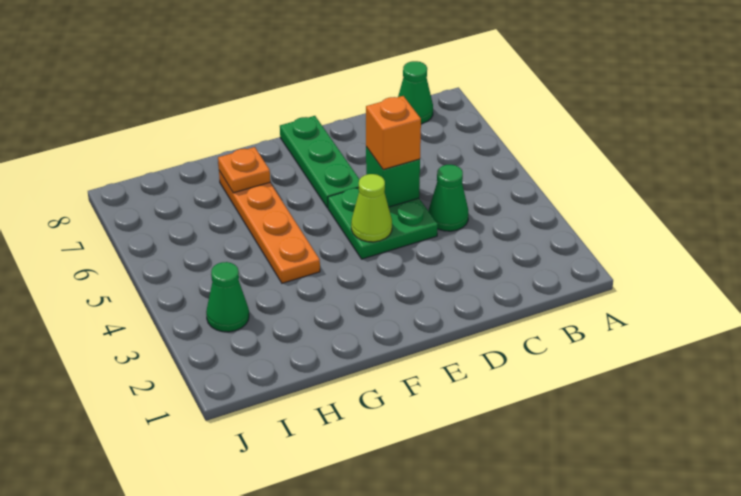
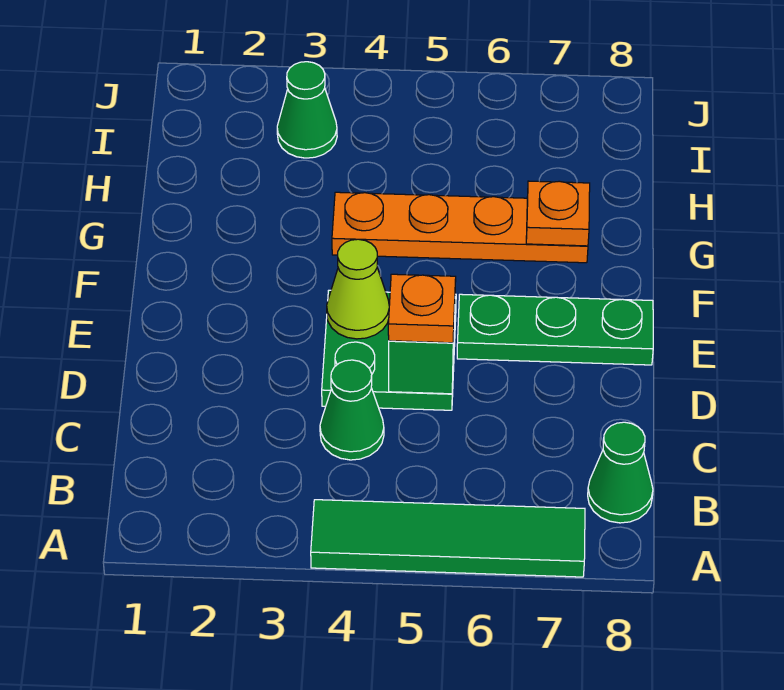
none -> green 1x4 tile [311,500,585,577]
orange 1x1 brick [366,96,421,170] -> orange 1x1 plate [388,274,456,343]

